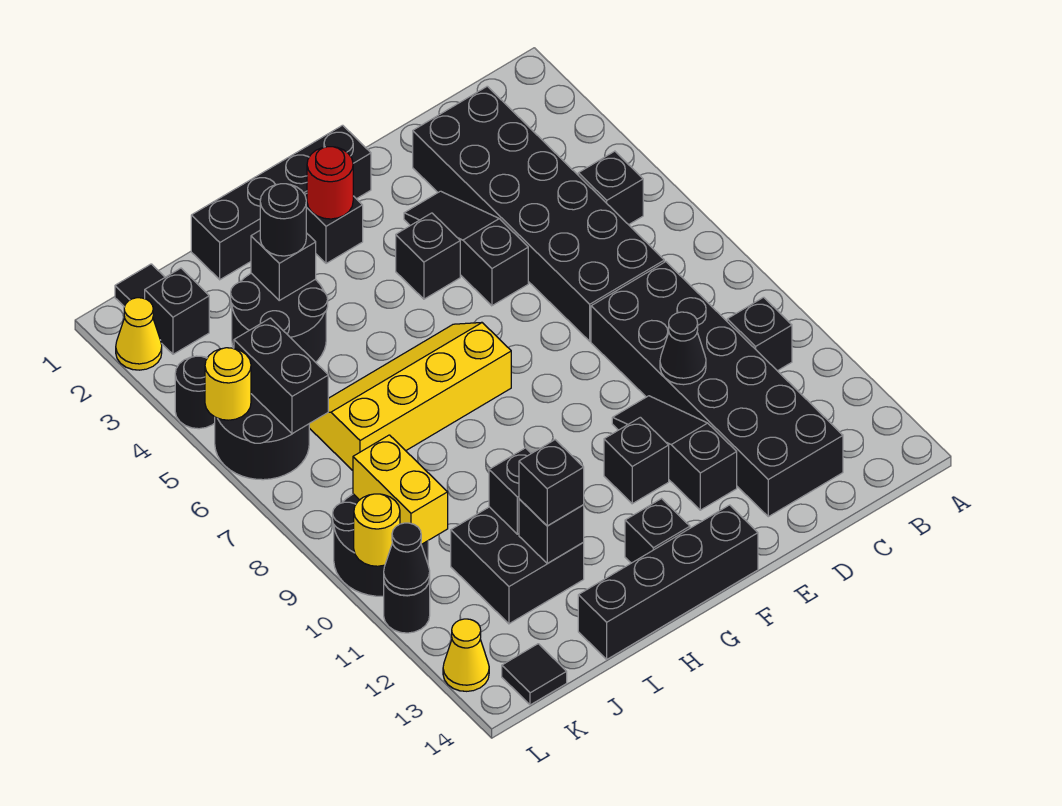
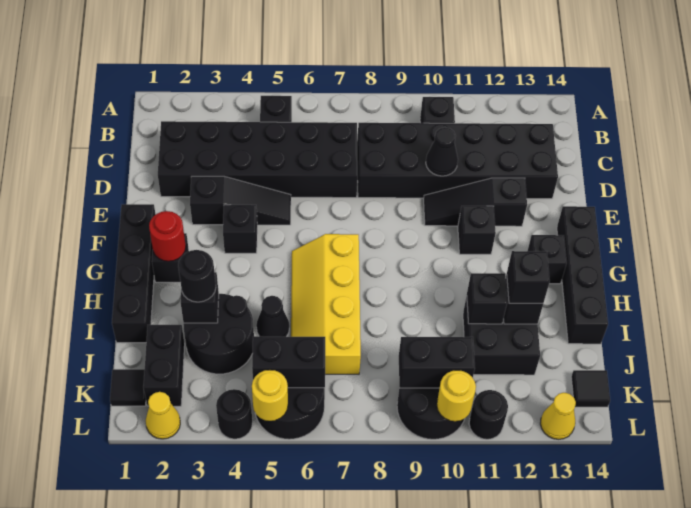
black 1x3 slope [404,191,528,306] -> black 1x3 slope turned to [190,176,291,225]
black 1x1 brick [145,268,209,354] -> black 1x2 brick [143,325,185,406]
yellow 1x2 brick [353,435,448,545] -> black 1x2 brick [399,337,475,388]
black 1x1 cone [384,523,430,595] -> black 1x1 cone moved to [256,296,289,337]

